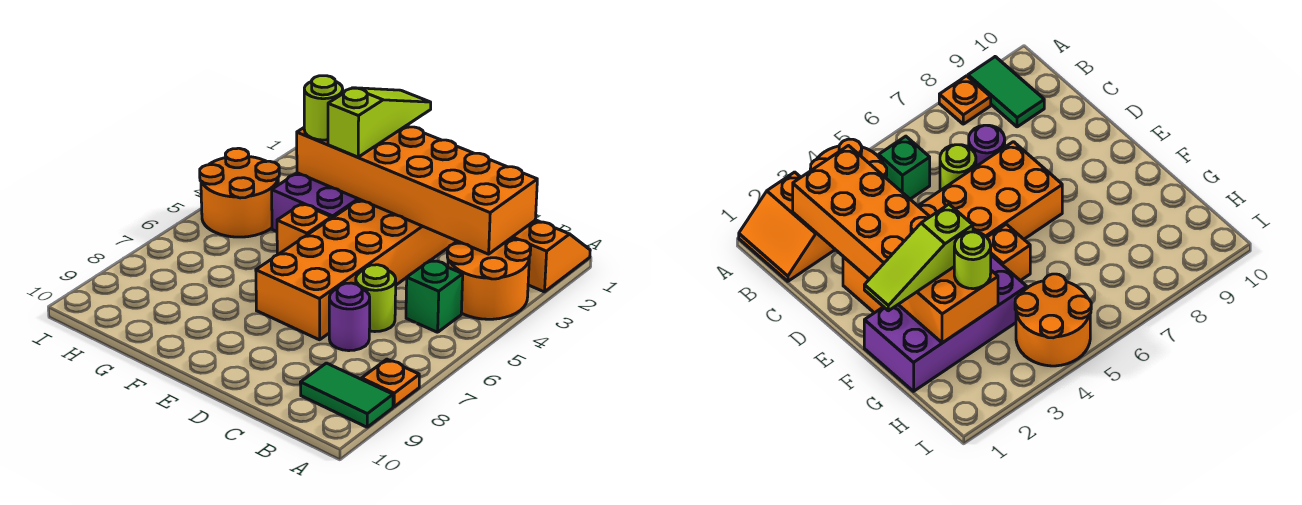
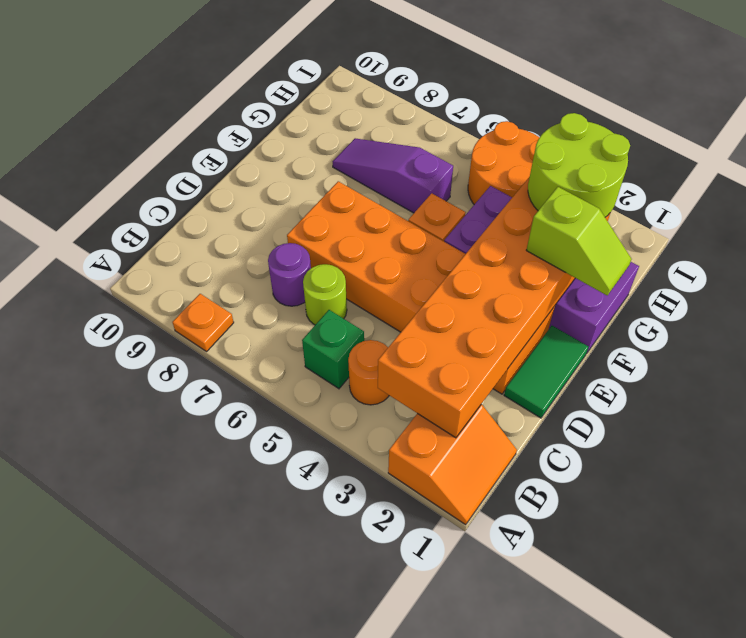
orange 2x2 round brick [447,238,531,319] -> orange 1x1 round brick [348,340,389,405]
green 1x2 tile [300,363,393,427] -> green 1x2 tile moved to [504,326,588,418]
lime 1x3 slope [328,88,431,157] -> lime 1x2 slope [526,187,631,295]
lime 1x1 round brick [304,76,343,140] -> lime 2x2 round brick [528,113,630,217]
none -> purple 1x3 slope [333,138,453,213]

